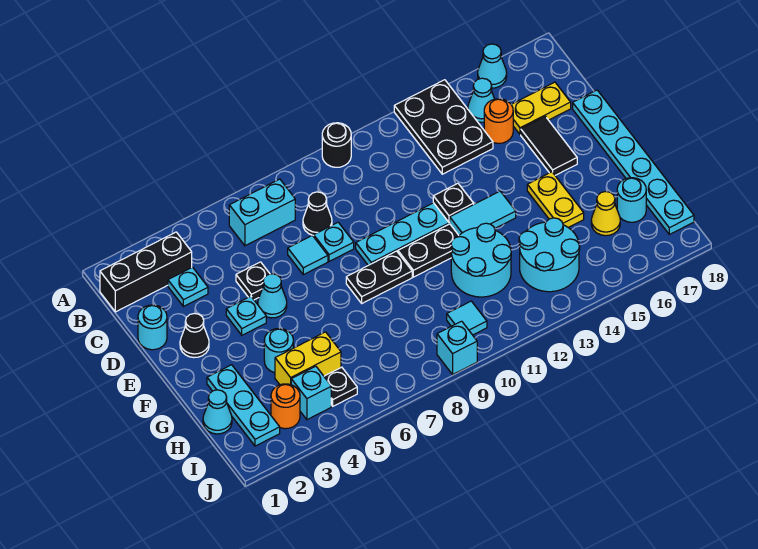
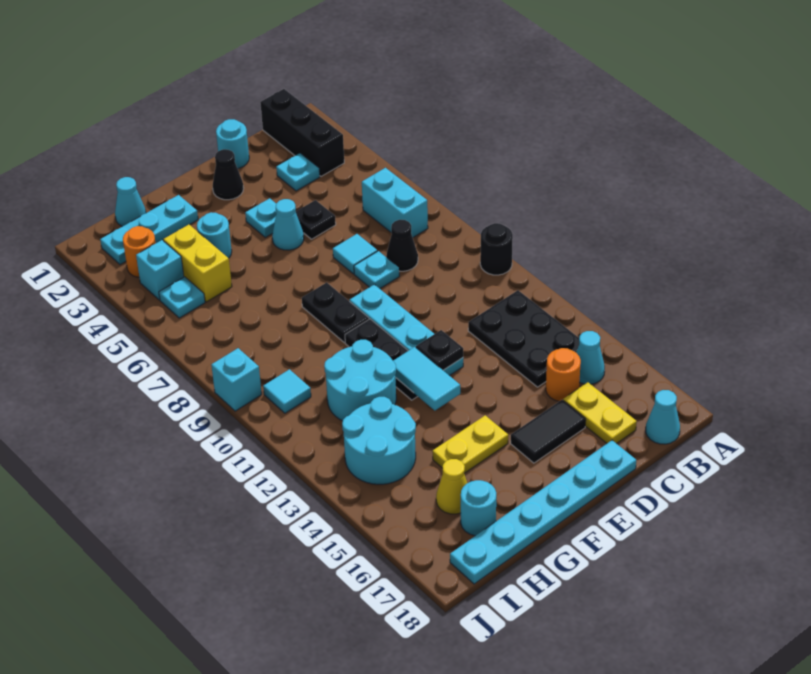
black 2x3 plate [394,80,493,174] -> black 2x3 plate turned to [468,290,579,387]
cyan 1x1 cone [478,44,507,88] -> cyan 1x1 cone moved to [646,390,680,444]
black 1x1 plate [324,367,357,406] -> cyan 1x1 plate [159,277,205,318]

